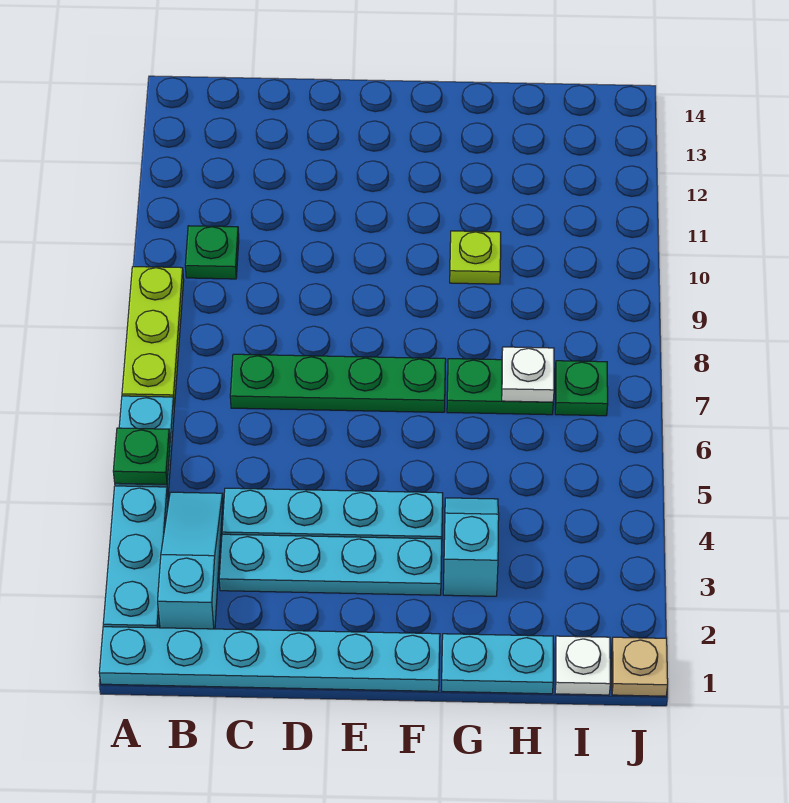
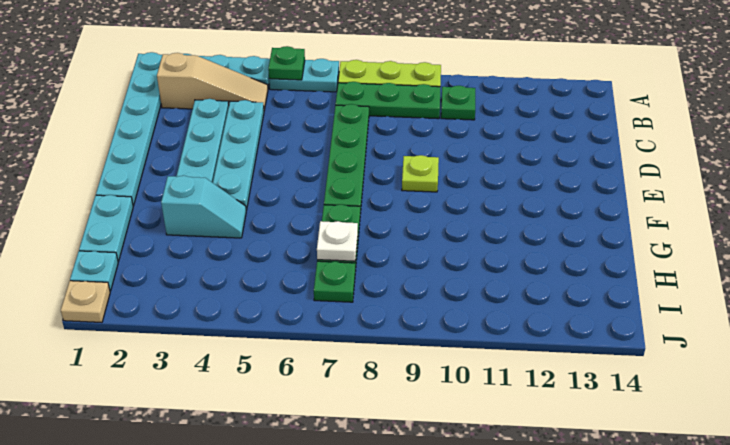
cyan 1x3 slope [158,492,223,629] -> tan 1x3 slope [157,53,268,110]
none -> green 1x3 plate [335,82,440,119]
lime 1x1 plate [450,231,501,284] -> lime 1x1 plate moved to [402,155,439,192]
white 1x1 plate [555,636,610,695] -> cyan 1x1 plate [70,251,118,291]

